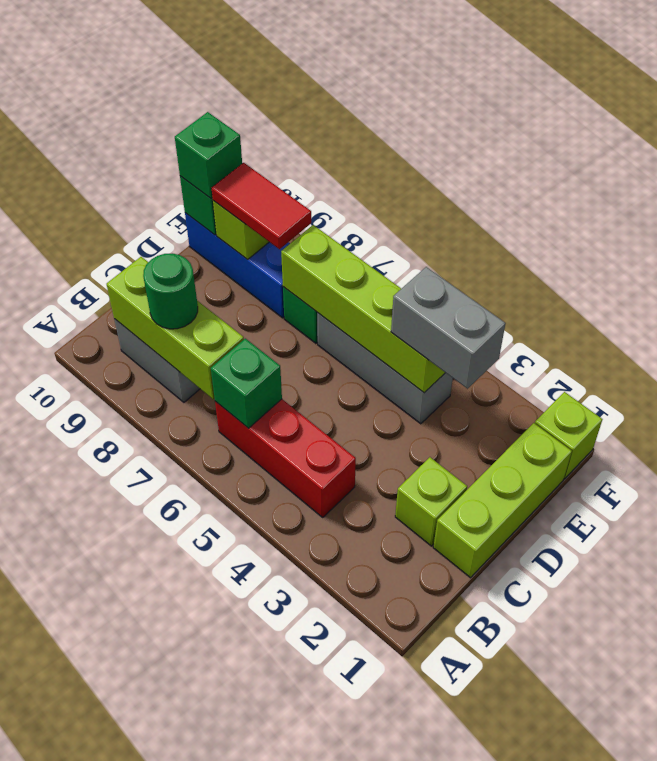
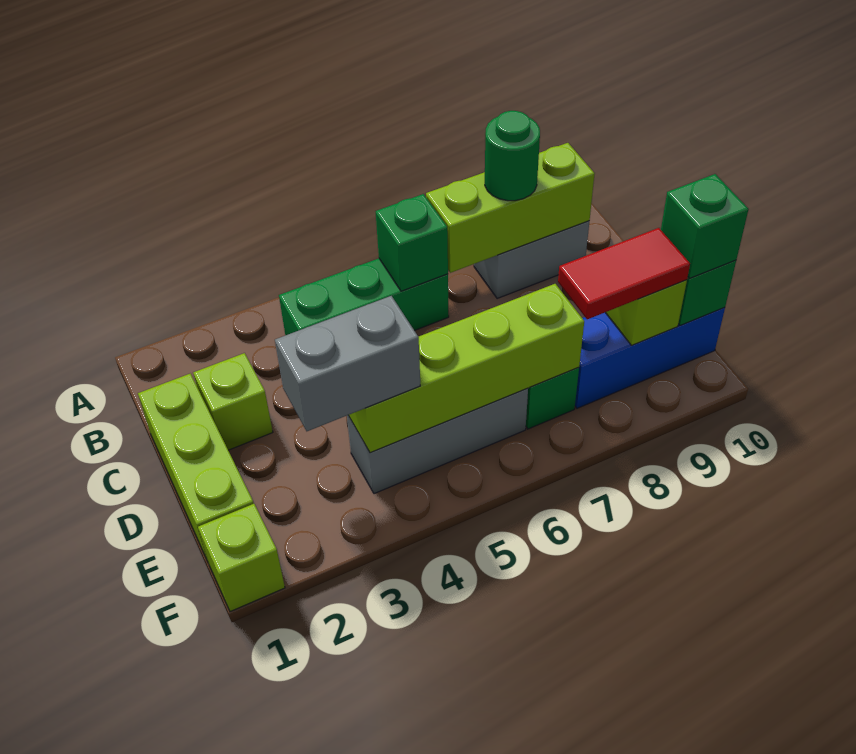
red 1x3 brick [215,399,356,517] -> green 1x3 brick [279,258,449,335]

